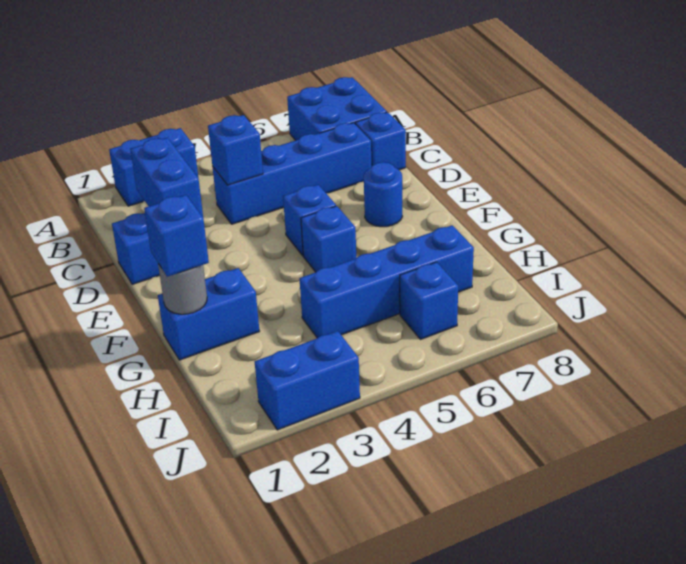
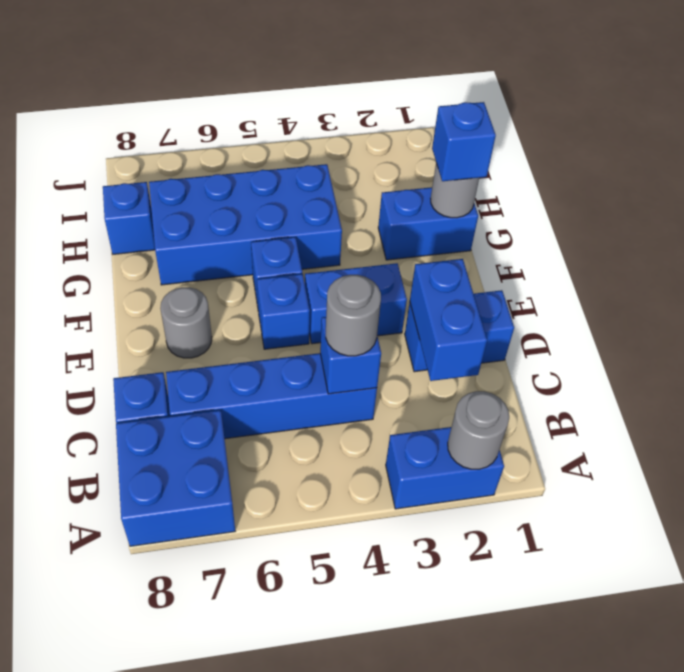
none -> grey 1x1 round brick [448,391,509,469]
none -> grey 1x1 round brick [326,275,381,356]
blue 1x1 round brick [364,162,402,227] -> grey 1x1 round brick [160,287,212,358]
blue 1x4 brick [299,225,474,338] -> blue 2x4 brick [149,164,342,285]
blue 1x1 brick [400,262,458,340] -> blue 1x1 brick moved to [103,182,155,254]
blue 1x2 brick [255,331,360,430] -> blue 1x2 brick moved to [305,263,407,344]

